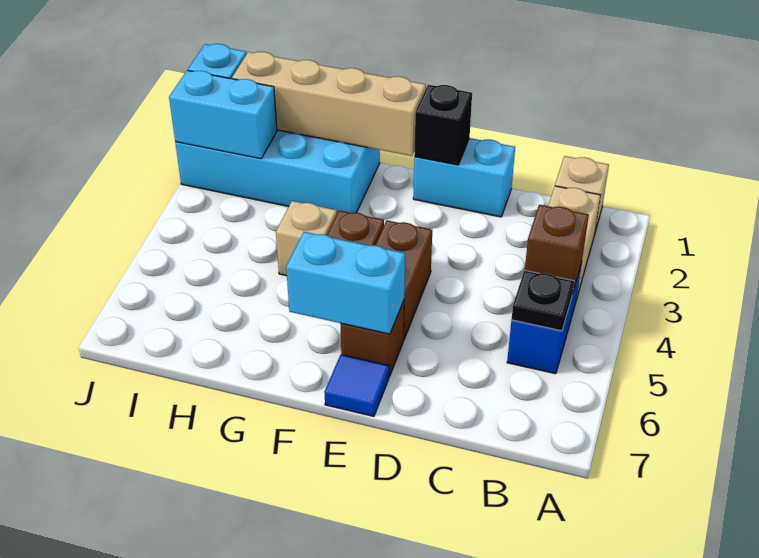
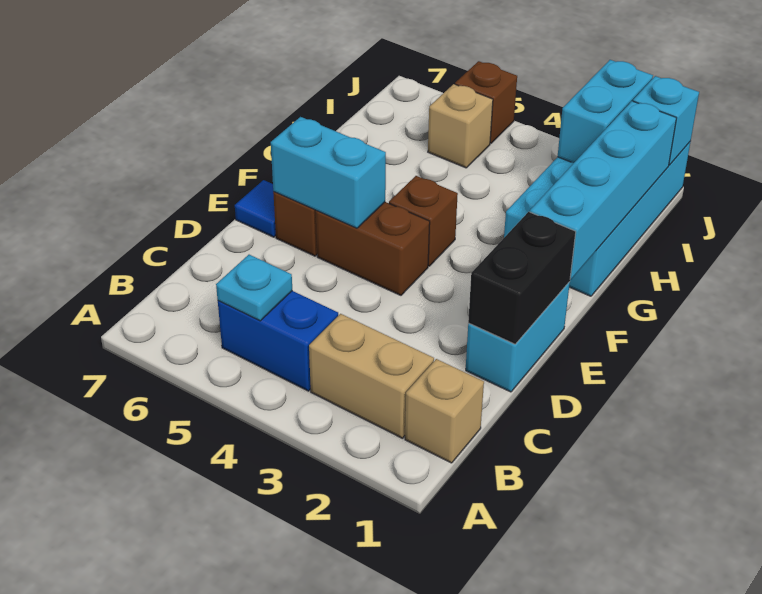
brown 1x1 brick [525,205,589,291] -> brown 1x1 brick moved to [455,61,517,143]
black 1x1 plate [511,270,574,331] -> cyan 1x1 plate [216,255,292,321]
black 1x1 brick [414,85,472,165] -> black 1x2 brick [468,212,576,344]
cyan 1x2 brick [286,232,405,334] -> cyan 1x2 brick turned to [271,117,386,228]
tan 1x4 brick [232,52,426,156] -> cyan 1x4 brick [530,101,676,279]
tan 1x1 brick [276,201,337,276] -> tan 1x1 brick moved to [428,84,493,168]

